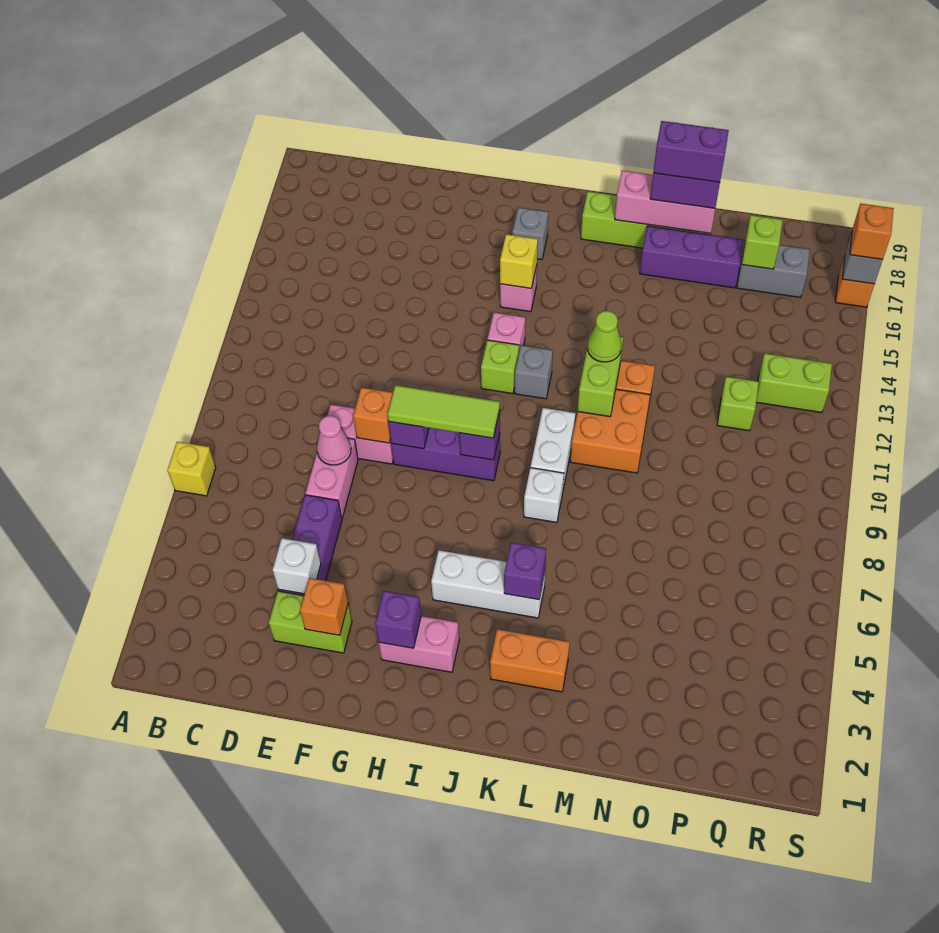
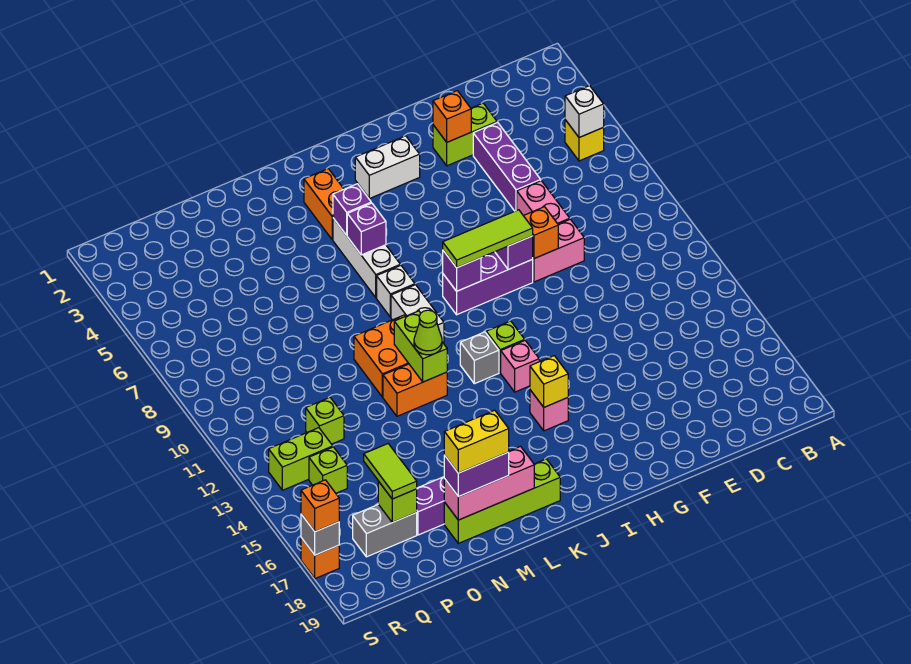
yellow 1x1 brick [168,442,216,496] -> yellow 1x1 brick moved to [565,120,604,161]
white 1x1 brick [273,538,321,594] -> white 1x1 brick moved to [565,86,604,137]
pink 1x1 cone [317,416,351,465] -> none
pink 1x2 brick [379,616,459,672] -> white 1x2 brick [355,136,420,198]
purple 1x1 brick [375,591,421,648] -> purple 1x1 brick moved to [347,203,386,255]
white 1x3 brick [431,550,545,618] -> white 1x3 brick turned to [333,218,400,298]
grey 1x1 brick [512,207,548,260] -> none
orange 1x2 brick [490,629,570,692] -> orange 1x2 brick turned to [304,169,344,240]
purple 1x2 brick [653,121,729,182] -> yellow 1x2 brick [444,410,509,473]
none -> lime 1x2 tile [364,444,417,499]
none -> lime 1x1 brick [309,447,347,493]

